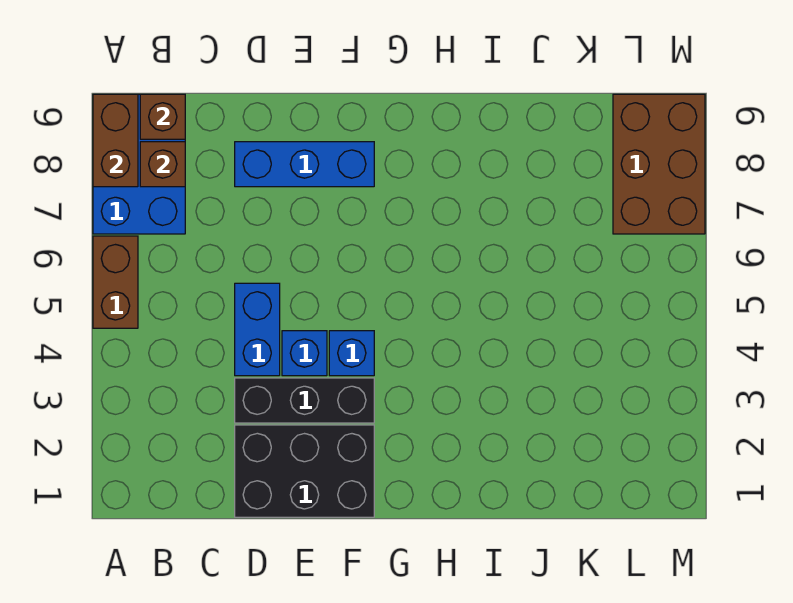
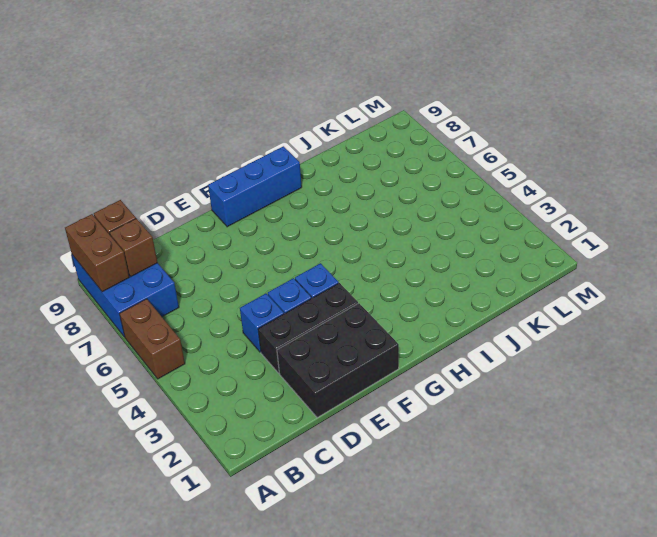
blue 1x2 brick [235,283,280,376] -> blue 1x1 brick [240,294,284,352]
blue 1x3 brick [235,142,374,187] -> blue 1x3 brick moved to [208,146,302,227]
brown 2x3 brick [613,94,705,234] -> none

